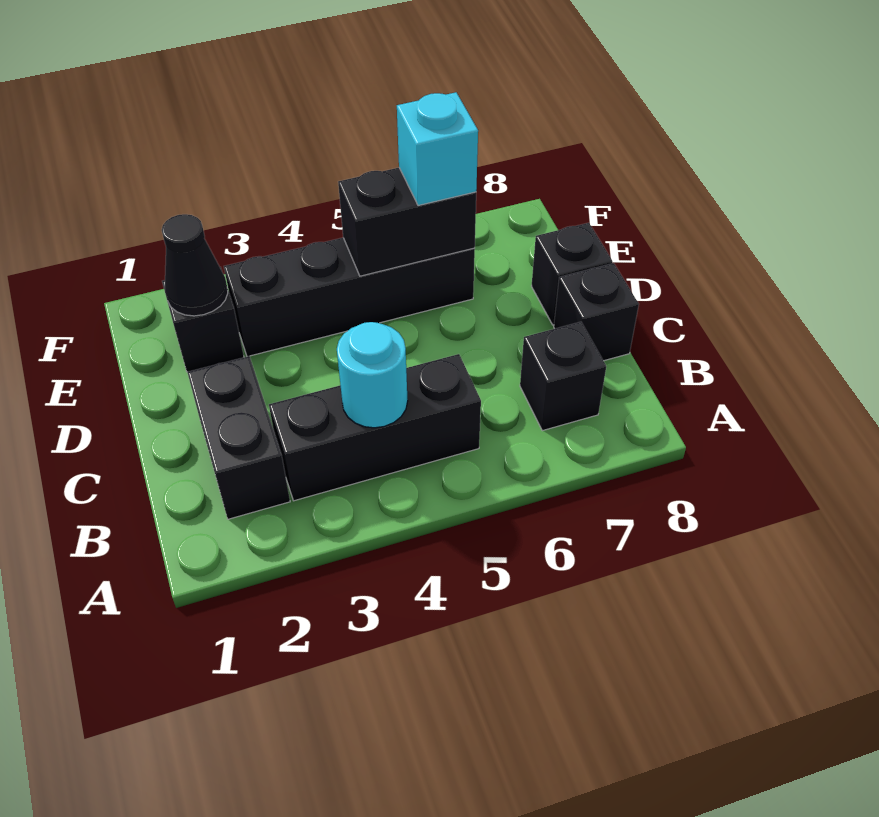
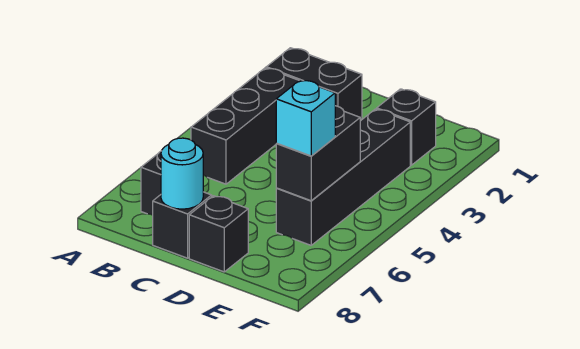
cyan 1x1 round brick [337,322,408,428] -> cyan 1x1 round brick moved to [161,138,203,209]
black 1x1 cone [162,214,228,316] -> none

